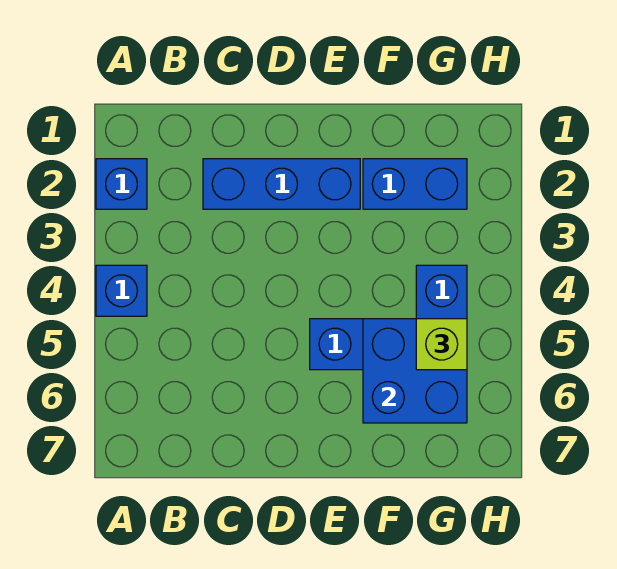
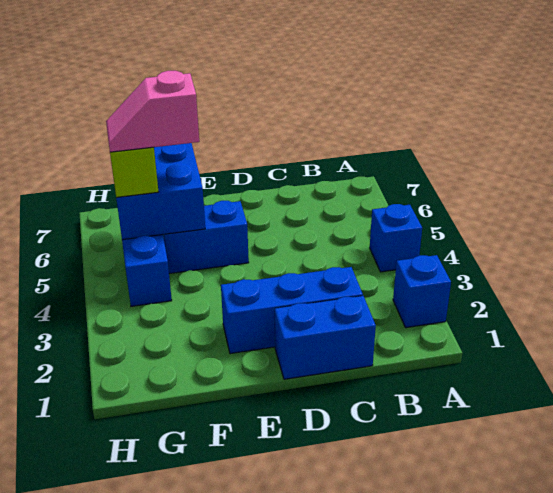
blue 1x2 brick [363,159,467,209] -> blue 1x2 brick moved to [275,296,376,379]
none -> pink 1x2 slope [106,71,199,152]

